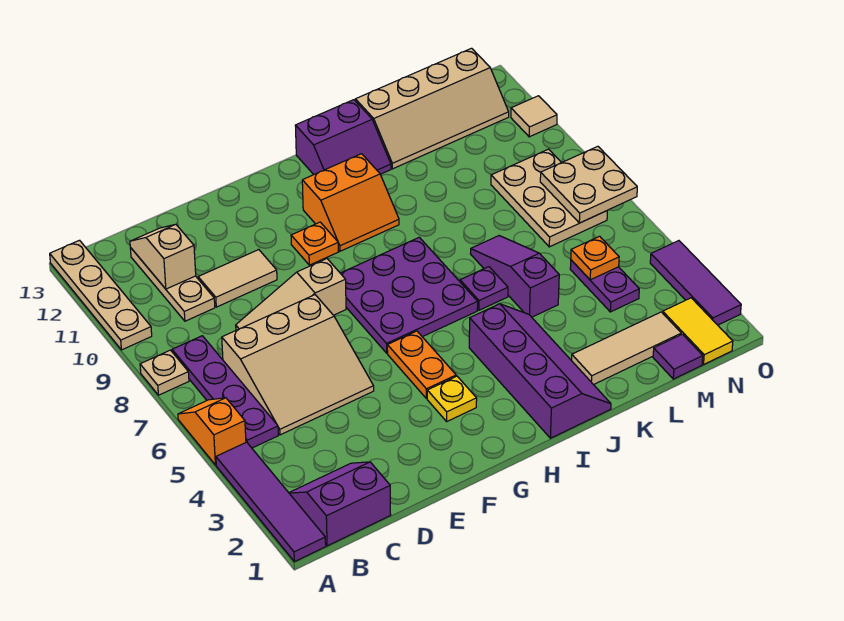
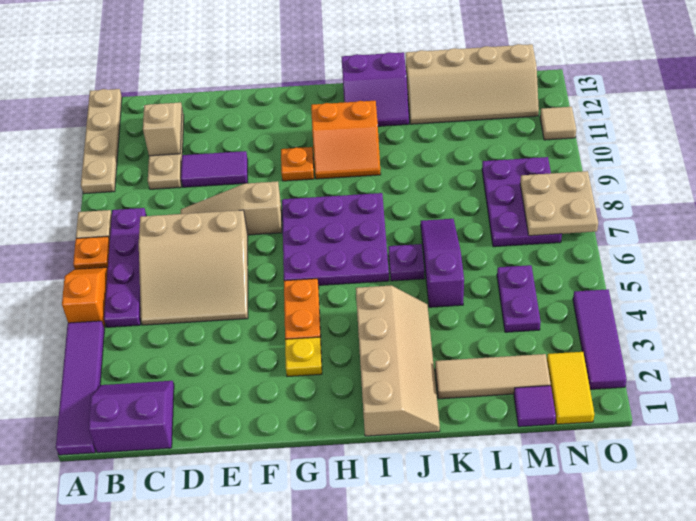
tan 1x2 tile [198,250,277,307] -> purple 1x2 tile [181,151,248,187]
purple 2x4 slope [469,304,611,438] -> tan 2x4 slope [356,285,440,436]
orange 1x1 plate [571,236,619,280] -> orange 1x1 plate moved to [73,237,110,269]
tan 2x3 plate [491,149,607,247] -> purple 2x3 plate [482,157,562,247]

